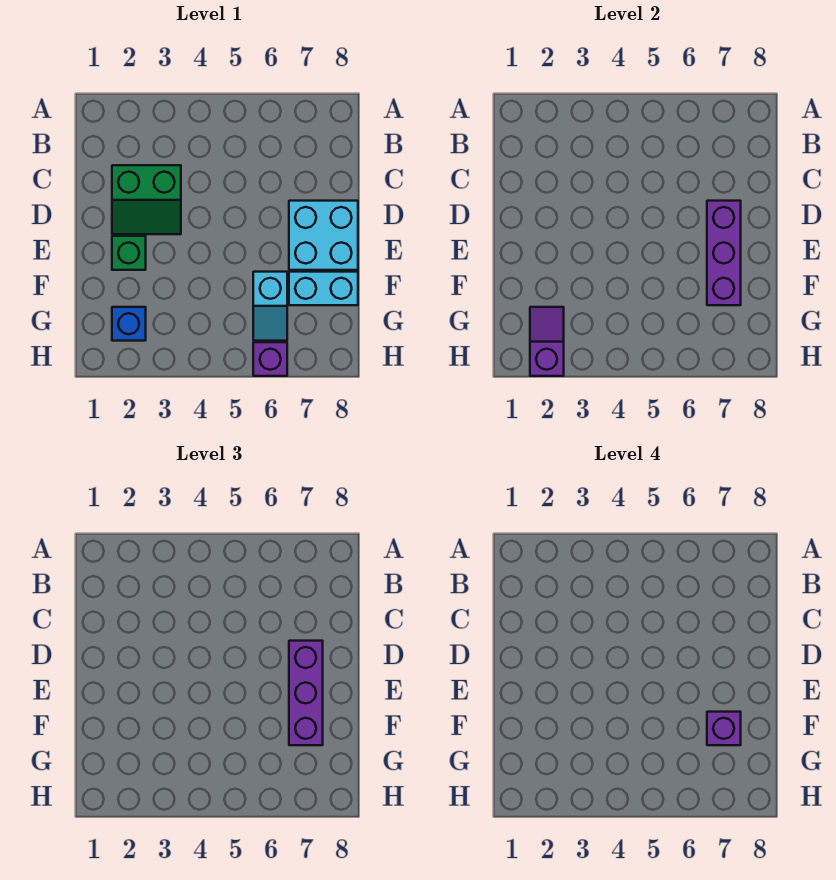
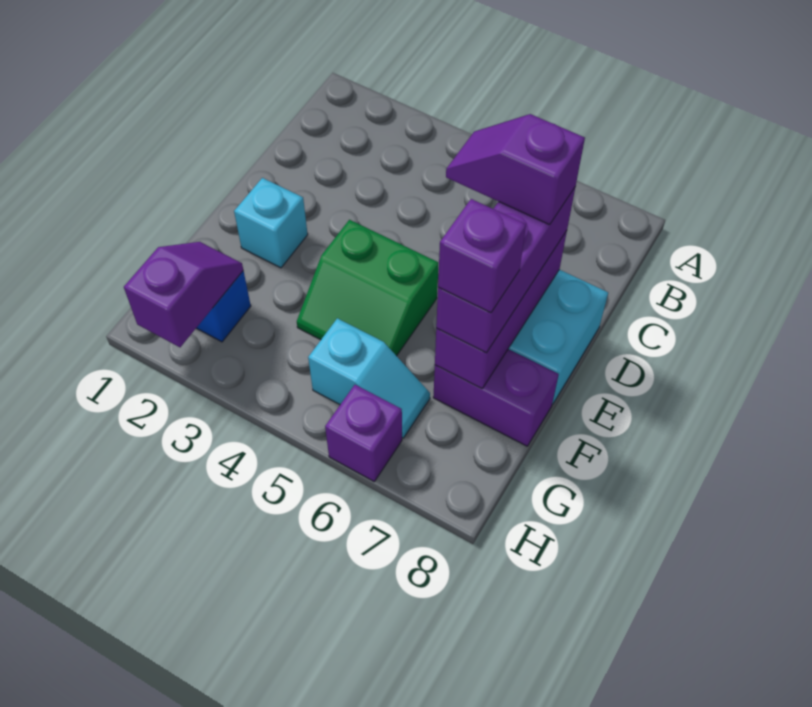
green 2x2 slope [112,165,181,234] -> green 2x2 slope moved to [297,220,438,356]
none -> purple 1x2 slope [446,114,585,225]
green 1x1 brick [112,236,146,270] -> cyan 1x1 brick [234,178,308,268]
cyan 1x2 slope [253,272,287,341] -> cyan 1x2 slope turned to [308,318,430,438]
cyan 1x2 brick [289,272,358,305] -> purple 1x2 brick [433,349,559,446]

